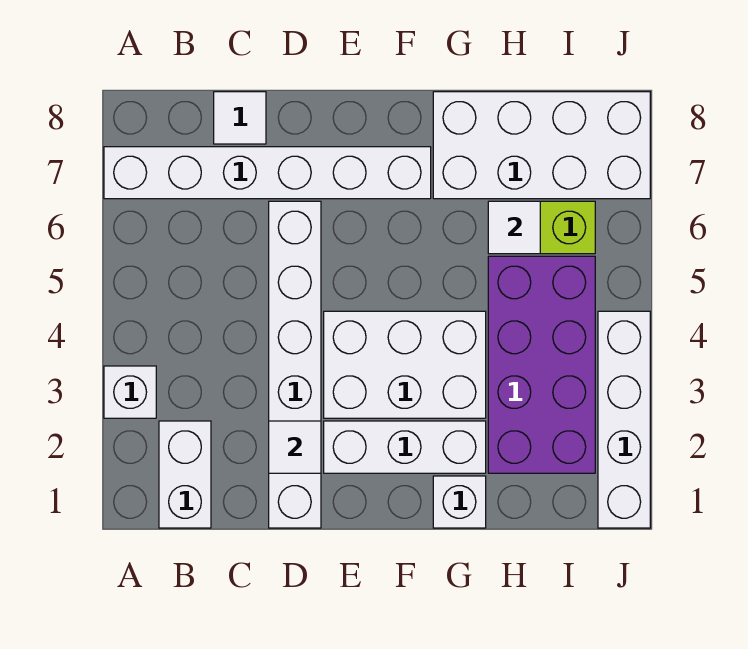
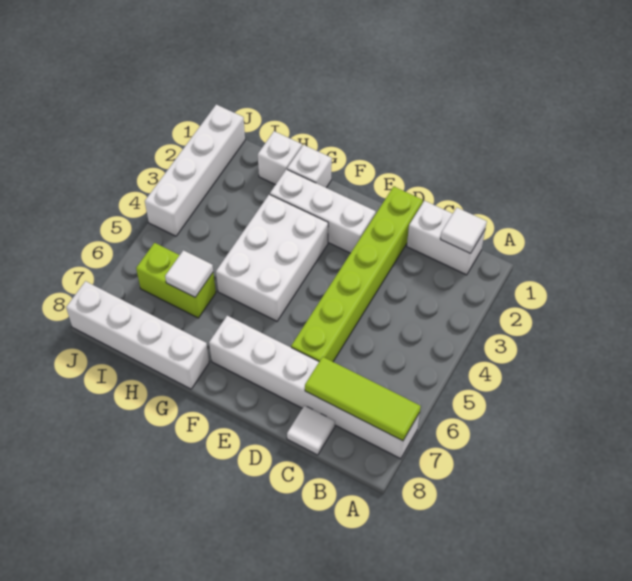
white 1x1 brick [104,366,156,418] -> white 1x1 brick moved to [258,131,302,185]
none -> lime 1x3 tile [305,357,421,441]
white 1x2 brick [159,421,211,528] -> white 1x2 brick turned to [407,201,485,275]
white 1x6 brick [269,201,321,528] -> lime 1x6 brick [291,187,423,362]
white 1x1 tile [269,421,321,473] -> white 1x1 tile moved to [441,208,487,253]
white 2x3 brick [324,311,486,418] -> white 2x3 brick turned to [216,194,328,321]
white 2x4 brick [433,92,650,199] -> white 1x4 brick [66,281,209,389]
purple 2x4 brick [488,256,595,473] -> none

